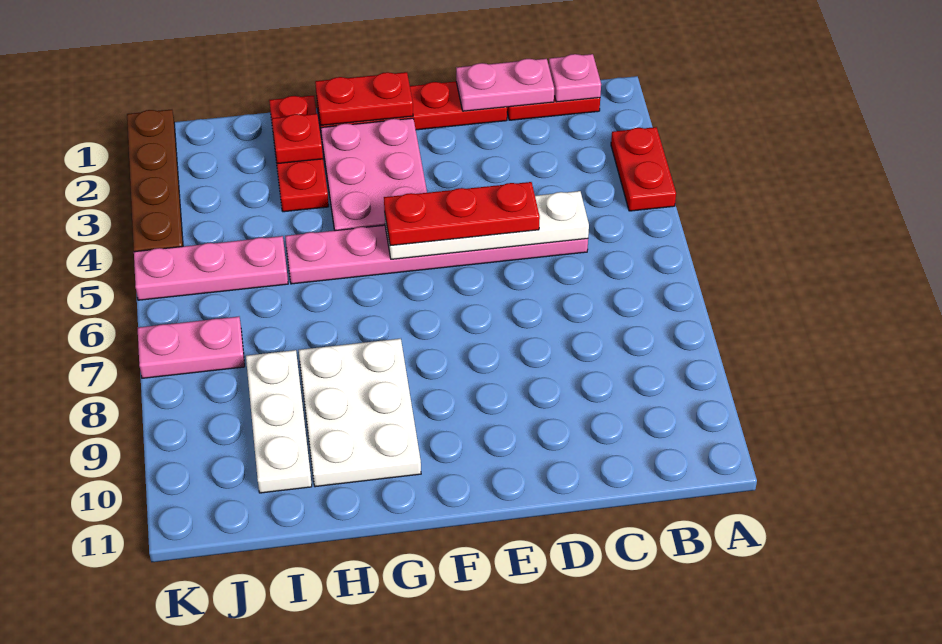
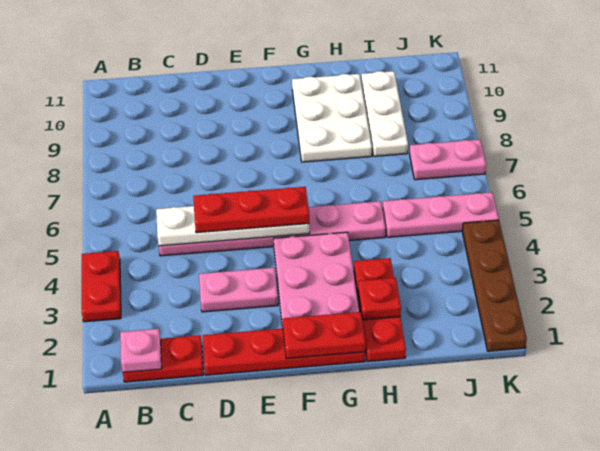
pink 1x2 plate [456,59,554,111] -> pink 1x2 plate moved to [199,268,278,312]

